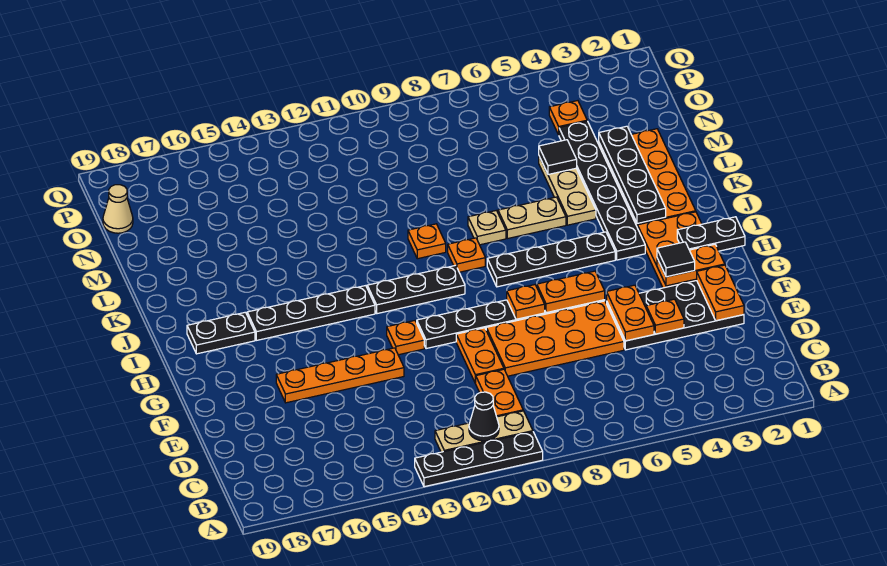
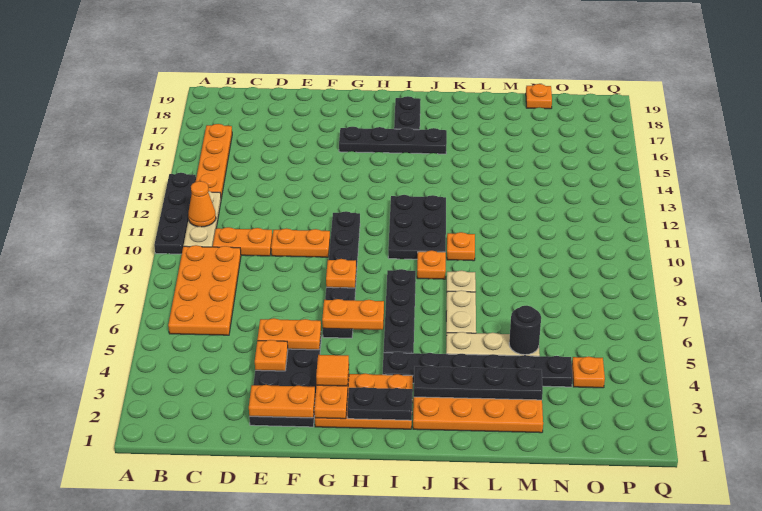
black 1x1 cone [469,392,499,441] -> orange 1x1 cone [188,181,216,227]
orange 2x4 plate [486,301,624,376] -> orange 2x4 plate moved to [168,245,241,335]
orange 1x4 plate [276,348,404,403] -> orange 1x4 plate moved to [196,124,232,199]
black 1x1 tile [657,242,695,277] -> orange 1x1 tile [316,355,349,386]
orange 1x2 plate [537,271,605,313] -> orange 1x2 plate turned to [322,299,384,330]
orange 1x1 plate [387,321,424,355] -> orange 1x1 plate moved to [526,84,552,109]
black 1x2 plate [677,217,745,251] -> black 1x2 plate turned to [347,387,412,420]
black 1x3 plate [367,265,465,314] -> black 2x3 plate [388,195,446,259]
black 1x4 plate [247,286,375,340] -> black 1x4 plate turned to [339,127,447,154]
black 1x1 tile [539,140,577,174] -> black 1x1 round brick [509,306,541,355]
tan 1x1 cone [103,185,133,233] -> none

